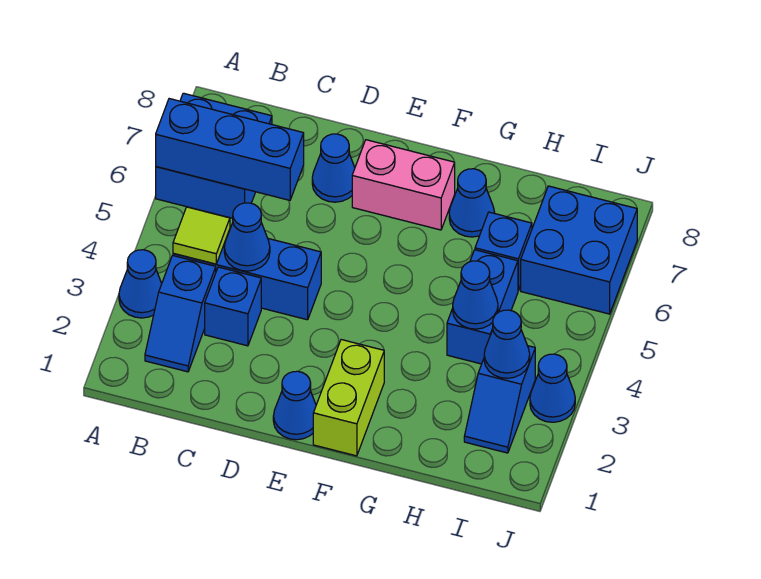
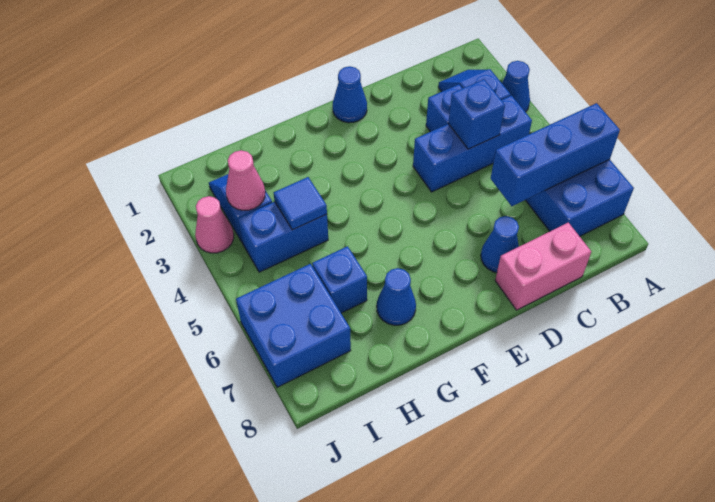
lime 1x1 tile [173,207,230,264] -> none
blue 1x1 cone [224,203,270,271] -> blue 1x1 brick [448,79,505,149]
pink 1x2 brick [352,140,455,230] -> pink 1x2 brick moved to [495,222,591,310]
lime 1x2 brick [313,340,384,456] -> none
blue 1x2 brick [447,250,518,364] -> blue 1x2 brick turned to [238,202,328,272]
blue 1x1 cone [453,261,498,329] -> blue 1x1 tile [274,177,327,230]
blue 1x1 cone [484,310,530,378] -> pink 1x1 cone [226,150,265,210]
blue 1x1 cone [530,354,575,422] -> pink 1x1 cone [195,196,234,253]

